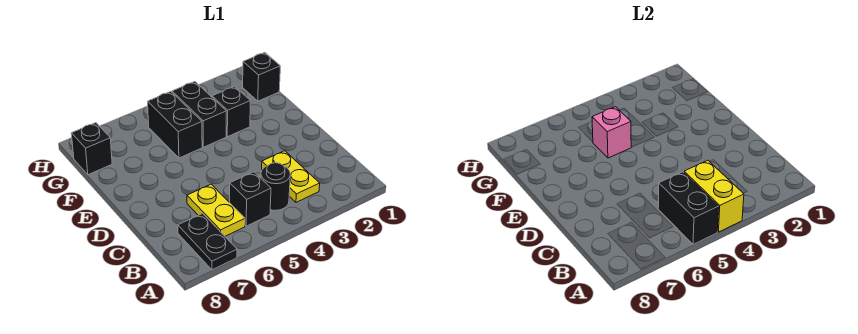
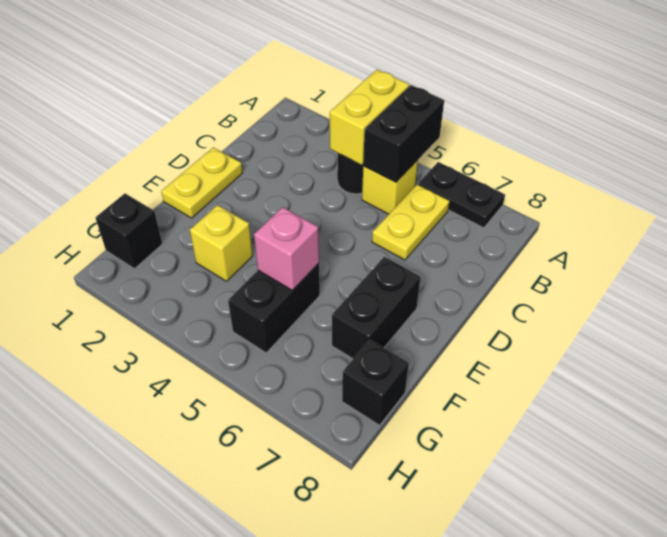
black 1x2 plate [178,213,237,270] -> black 1x2 plate turned to [418,162,505,228]
yellow 1x2 plate [262,151,320,202] -> yellow 1x2 plate moved to [161,147,242,218]
black 1x1 brick [230,172,271,226] -> yellow 1x1 brick [362,161,418,214]
black 1x1 brick [212,86,250,137] -> yellow 1x1 brick [190,205,253,281]
black 1x2 brick [172,82,226,147] -> black 1x2 brick moved to [332,257,421,359]

